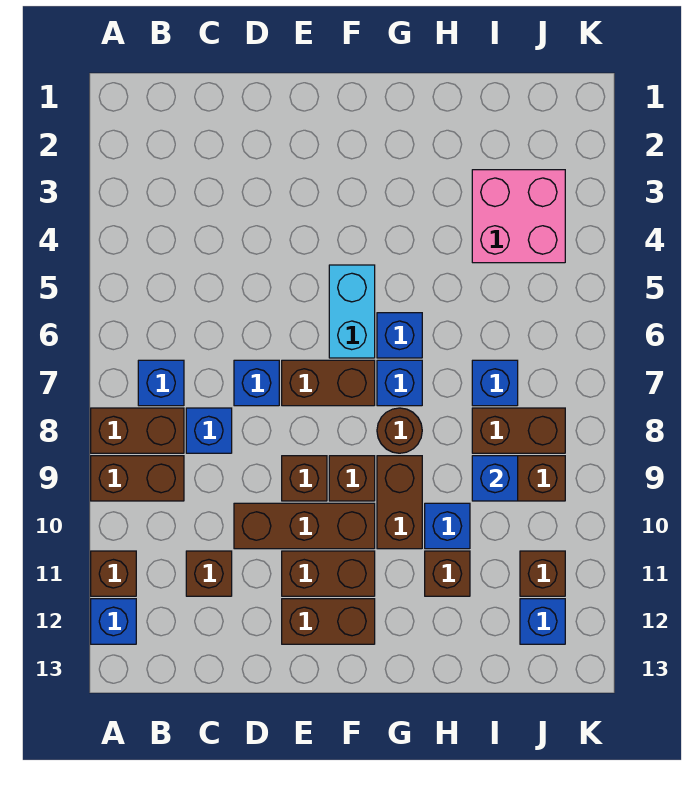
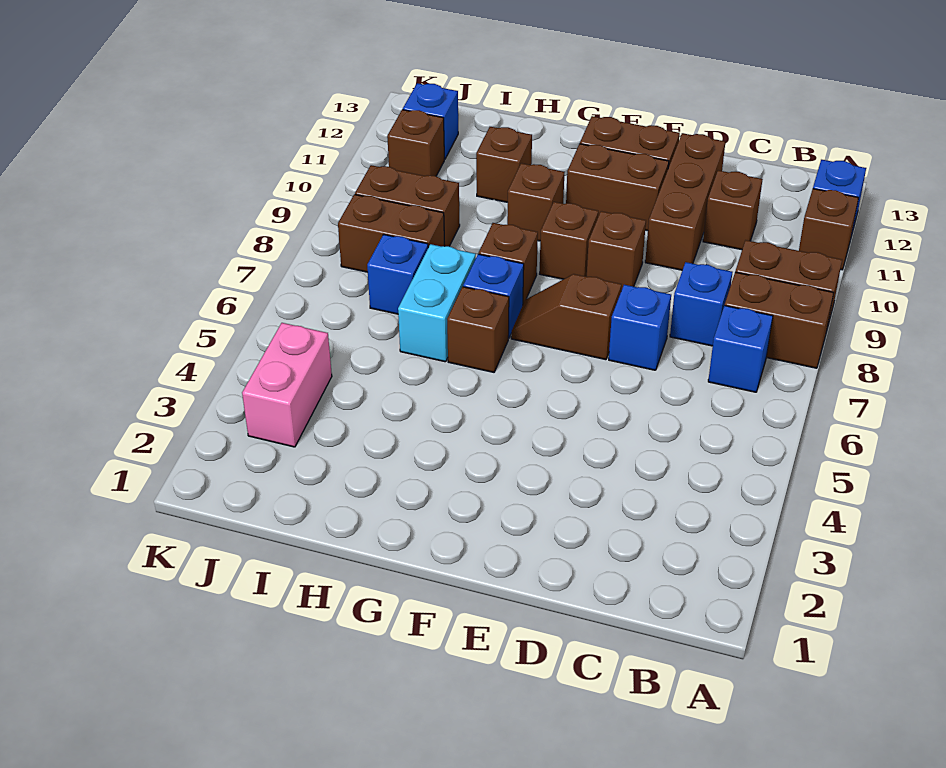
brown 1x3 brick [234,503,375,549] -> brown 1x3 brick turned to [645,133,725,270]
brown 1x2 brick [282,360,375,406] -> brown 1x2 slope [511,274,621,360]
cyan 1x2 brick [329,265,375,358] -> cyan 1x2 brick moved to [398,244,476,362]
blue 1x1 brick [377,313,422,358] -> brown 1x1 brick [447,287,509,372]
brown 1x1 round brick [377,408,422,453] -> brown 1x1 brick [479,223,538,303]
brown 1x2 brick [377,456,422,549] -> brown 1x1 brick [507,163,564,241]
blue 1x1 brick [425,503,470,549] -> none
pink 2x2 brick [472,170,565,263] -> pink 1x2 brick [242,323,332,447]
blue 1x1 brick [472,456,518,501] -> none

